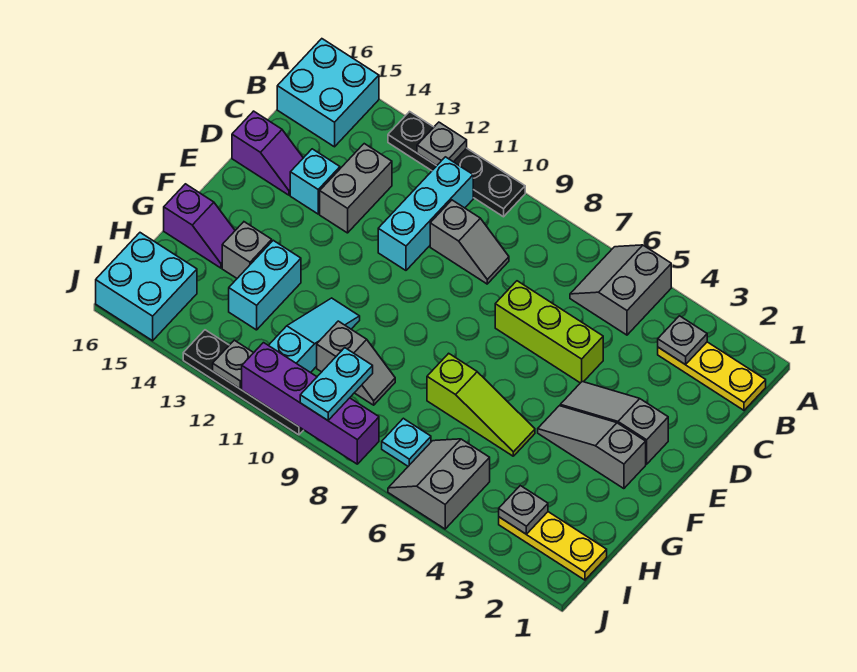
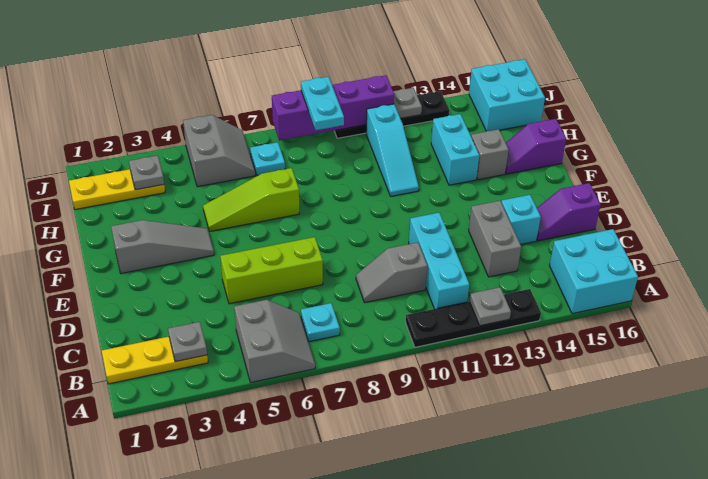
none -> cyan 1x1 plate [301,303,340,342]
grey 1x3 slope [560,382,668,464] -> none
grey 1x2 slope [317,321,395,405] -> none

